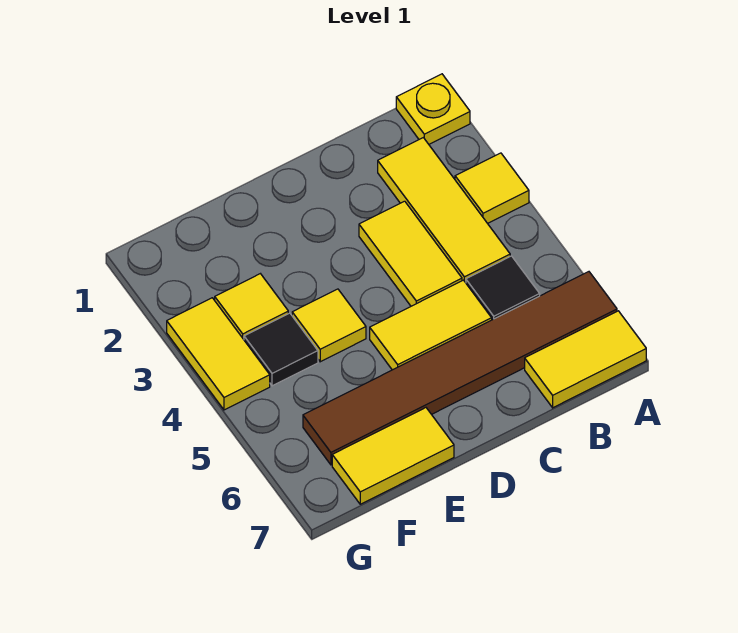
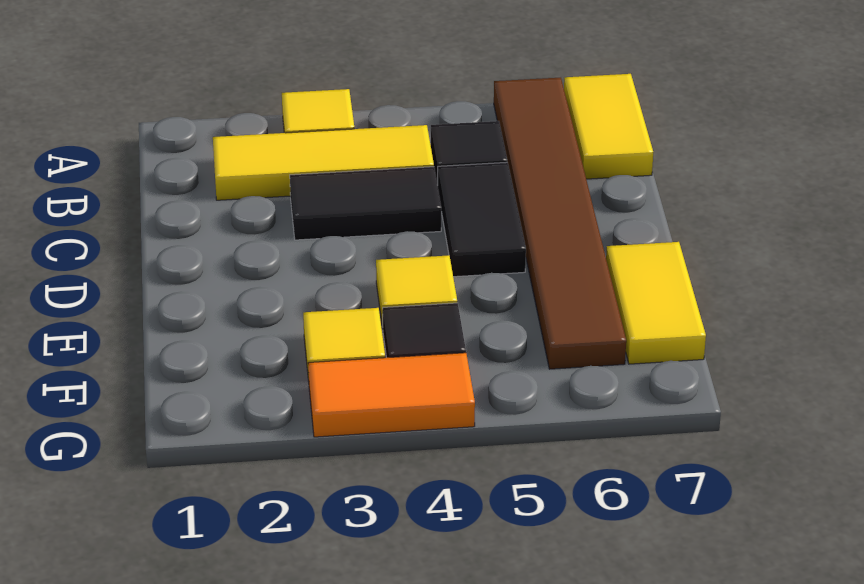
yellow 1x1 plate [396,74,470,144] -> none
yellow 1x2 tile [359,201,462,306] -> black 1x2 tile [290,167,441,240]
yellow 1x2 tile [370,280,492,370] -> black 1x2 tile [438,162,526,277]
yellow 1x2 tile [167,298,270,410] -> orange 1x2 tile [308,353,475,437]

